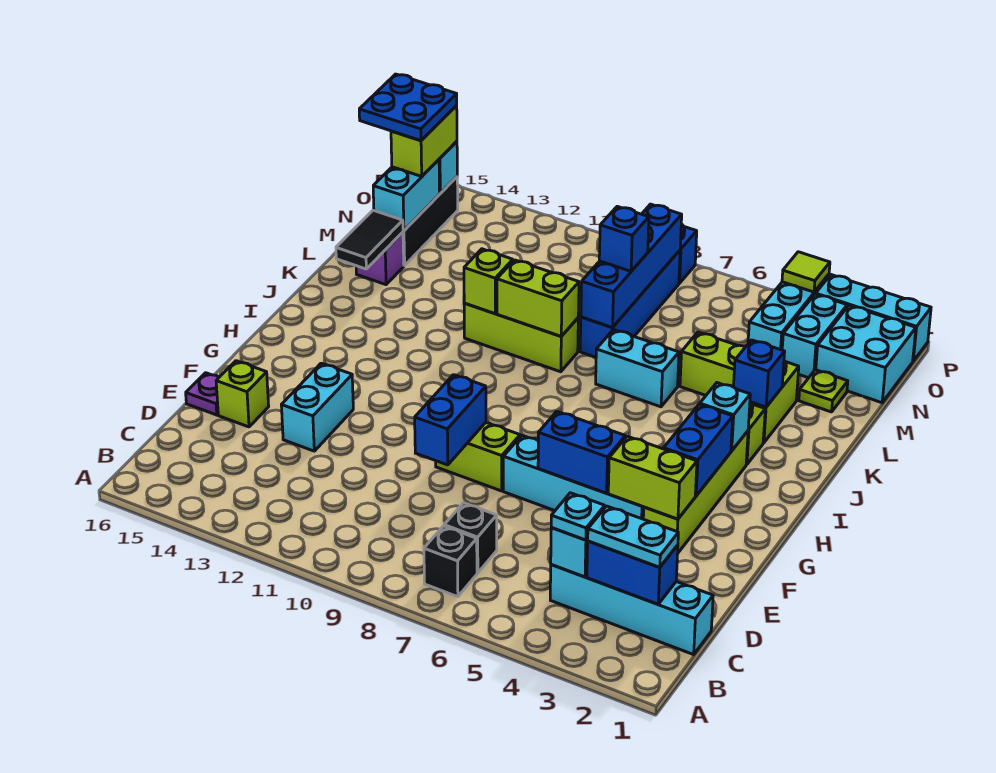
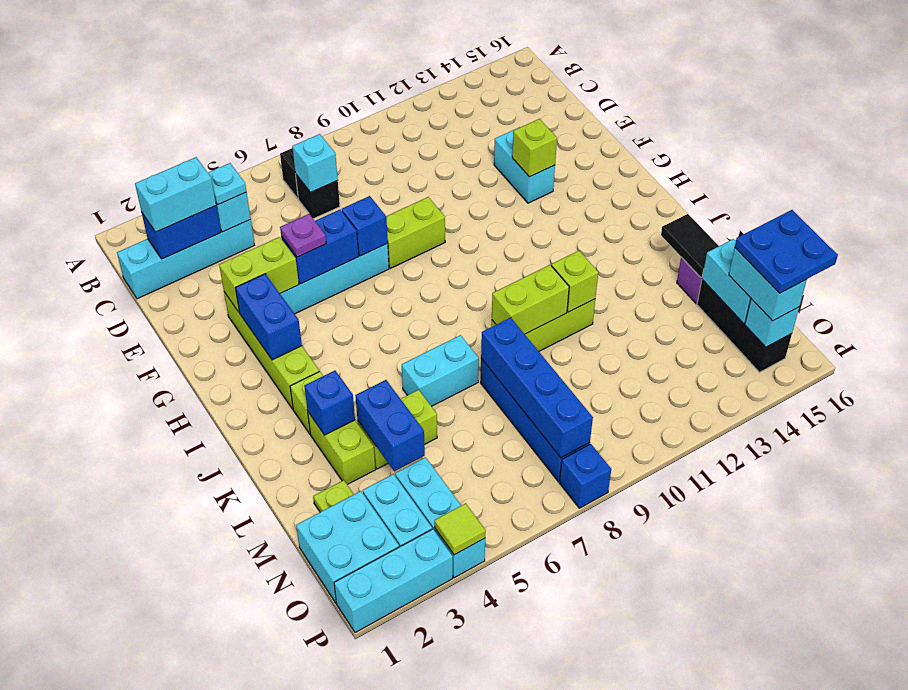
cyan 1x2 plate [587,506,678,567] -> cyan 1x2 brick [135,157,216,232]
blue 1x2 brick [415,375,486,465] -> blue 1x2 brick moved to [355,380,425,471]
lime 1x1 brick [216,361,269,427] -> lime 1x1 brick moved to [512,119,557,177]
purple 1x1 plate [186,373,219,415] -> purple 1x1 plate moved to [280,214,326,257]
cyan 1x1 brick [700,383,750,451] -> cyan 1x1 brick moved to [292,134,338,193]
blue 1x1 brick [599,206,649,271] -> blue 1x1 brick moved to [342,196,388,256]
lime 1x2 brick [391,106,457,176] -> cyan 1x2 brick [729,248,807,321]

